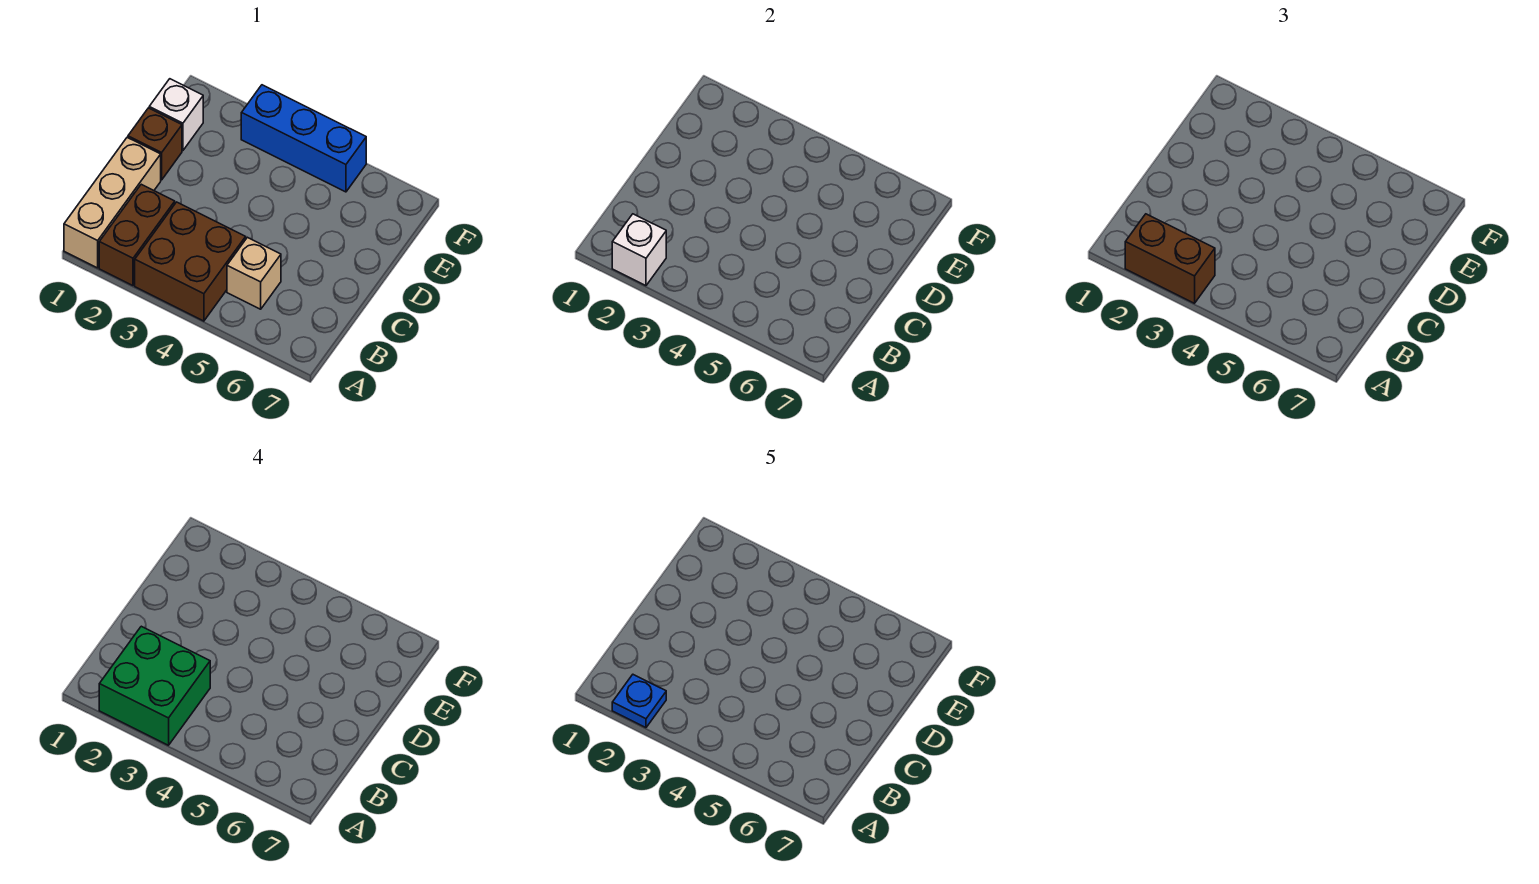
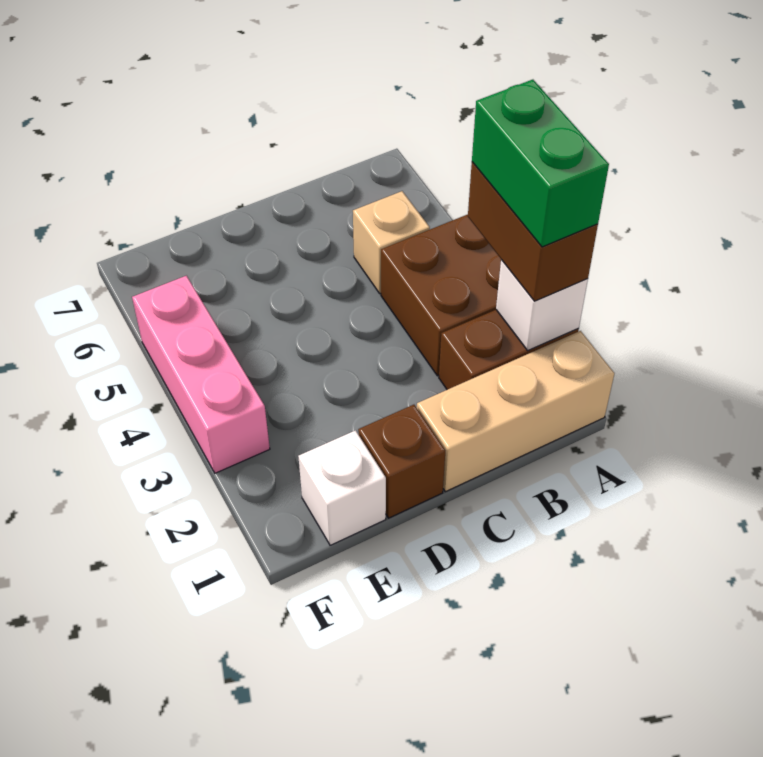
green 2x2 brick [99,626,210,745] -> green 1x2 brick [472,80,609,247]
blue 1x1 plate [612,675,666,728] -> none
blue 1x3 brick [241,85,366,192] -> pink 1x3 brick [132,276,270,473]

